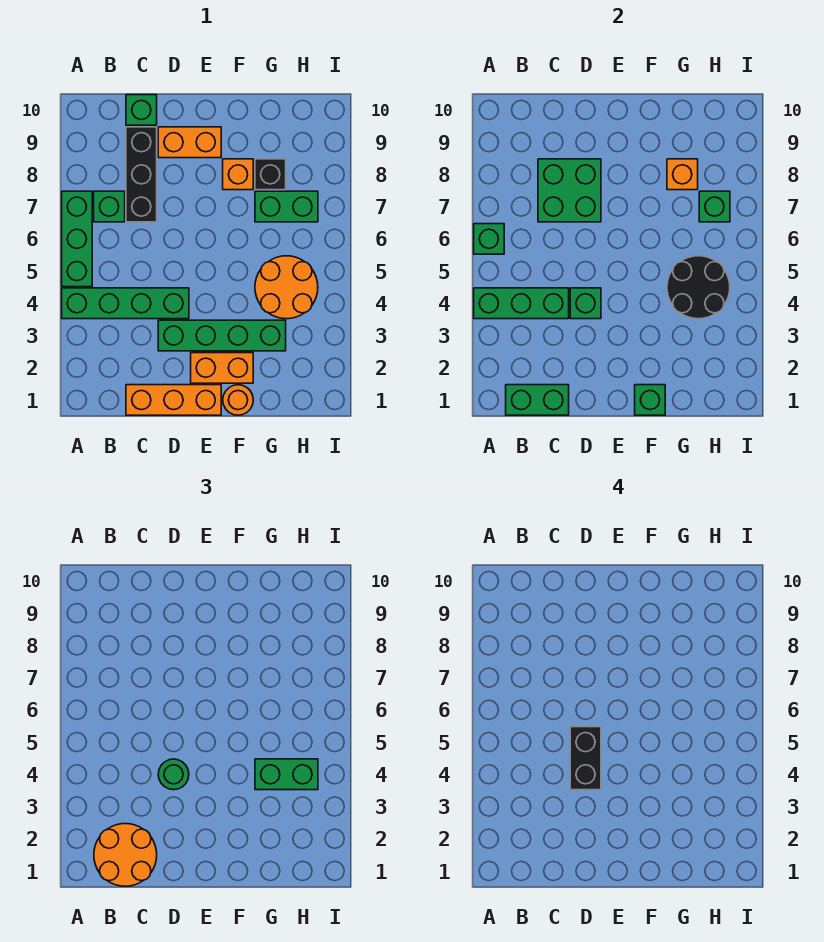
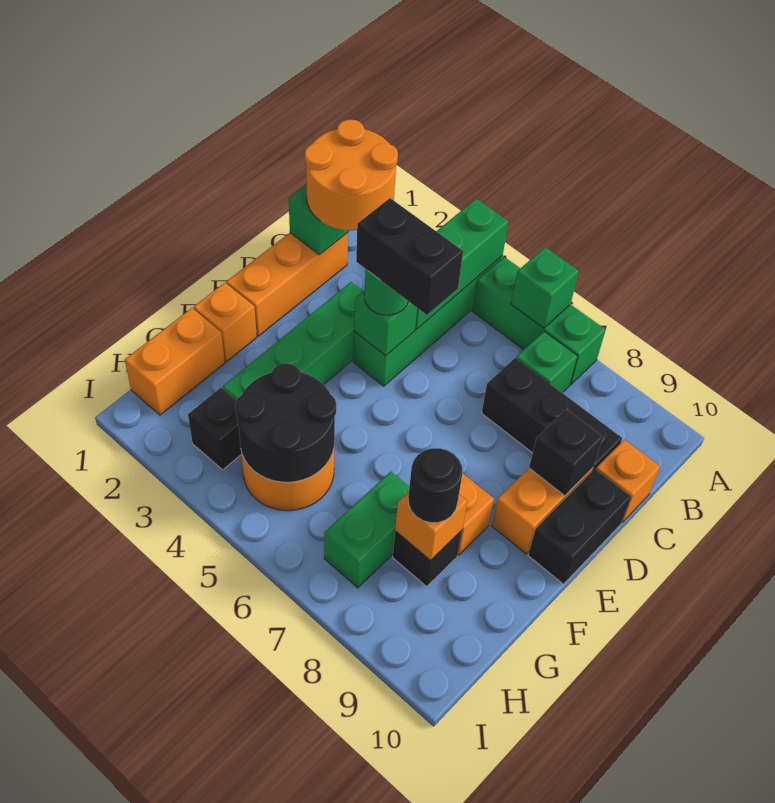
green 2x2 brick [538,159,601,222] -> none
green 1x1 brick [126,95,157,125] -> orange 1x1 brick [596,440,660,522]
none -> black 1x1 brick [529,409,603,496]
none -> black 1x2 brick [528,469,631,584]
orange 1x2 brick [191,353,253,383] -> orange 1x2 brick moved to [125,308,225,415]
orange 1x1 round brick [223,385,253,415] -> orange 1x1 brick [194,283,257,362]
green 1x1 brick [635,385,665,415] -> none
green 1x2 brick [255,759,318,790] -> none
none -> black 1x1 round brick [408,448,463,523]
none -> black 1x1 brick [188,388,241,470]
green 1x1 brick [699,191,730,222] -> none

